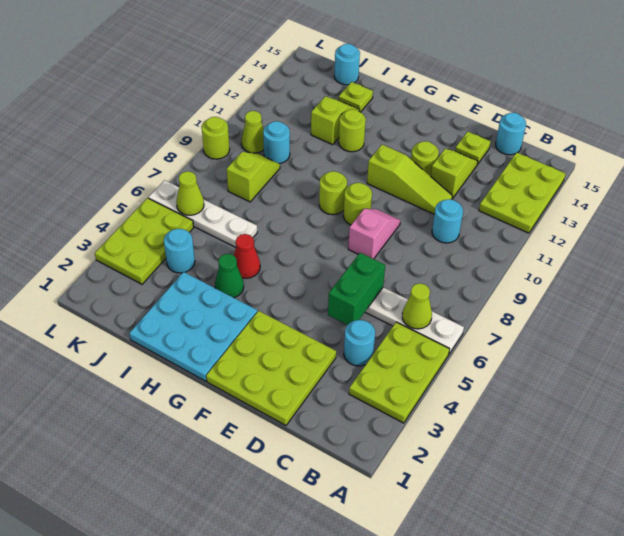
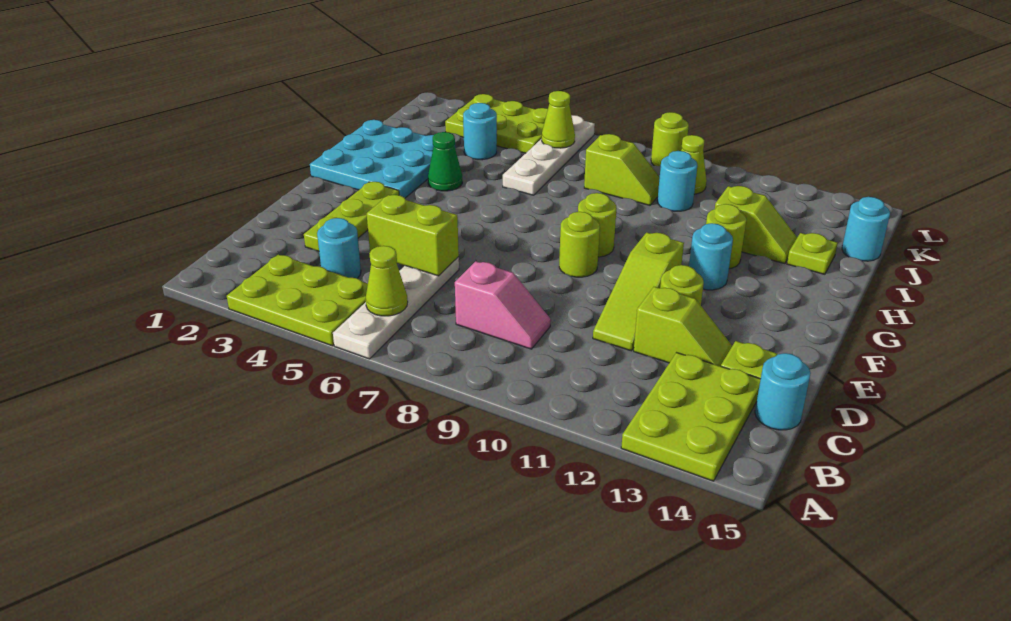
lime 2x3 plate [479,153,566,233] -> lime 2x3 plate turned to [621,353,761,481]
cyan 1x1 round brick [432,199,463,243] -> cyan 1x1 round brick moved to [689,223,733,290]
lime 3x3 plate [206,311,336,426] -> lime 1x3 plate [304,182,399,251]
green 1x2 brick [328,253,385,325] -> lime 1x2 brick [367,195,459,276]
pink 1x2 slope [348,209,400,259] -> pink 1x2 slope moved to [455,261,551,349]
red 1x1 cone [234,234,260,278] -> none

